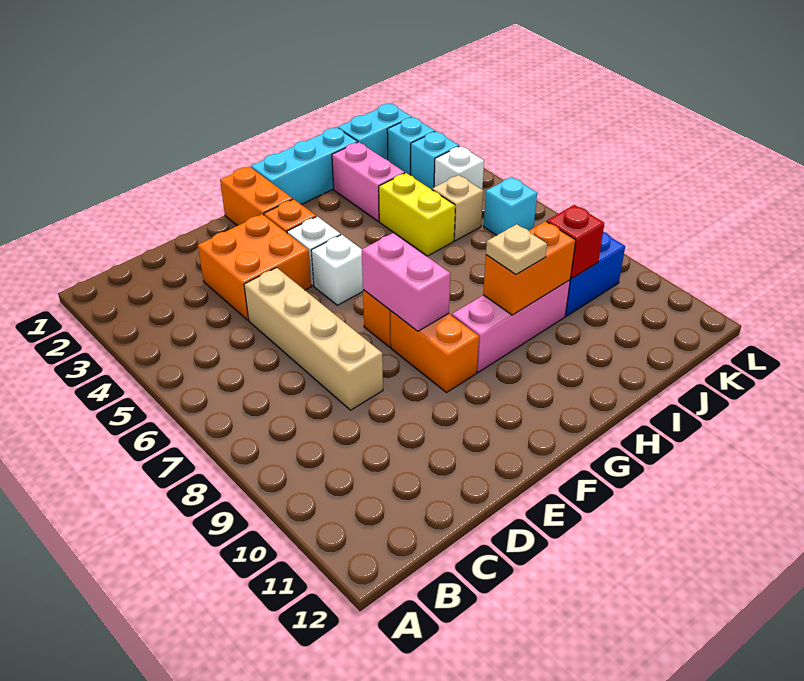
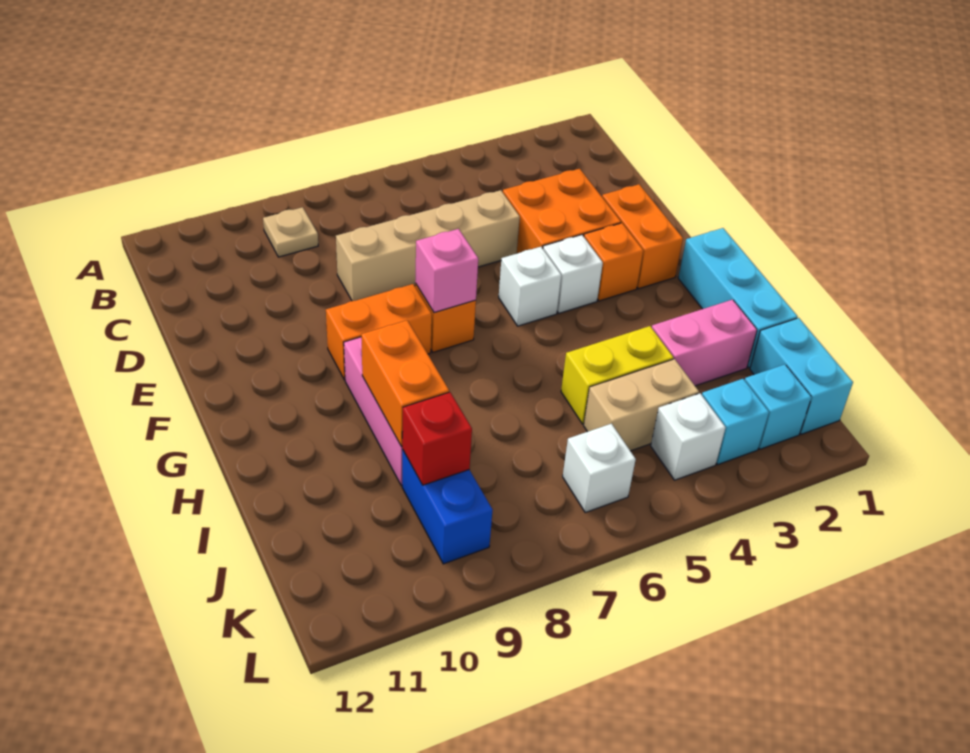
orange 1x2 brick [220,166,293,226] -> orange 1x2 brick turned to [602,184,683,289]
pink 1x2 brick [362,233,451,331] -> pink 1x1 brick [415,229,478,313]
tan 1x1 plate [486,224,547,275] -> tan 1x1 plate moved to [263,207,318,257]
tan 1x1 brick [432,175,483,241] -> tan 1x2 brick [584,359,699,451]
cyan 1x1 brick [484,177,537,235] -> white 1x1 brick [563,424,636,512]

